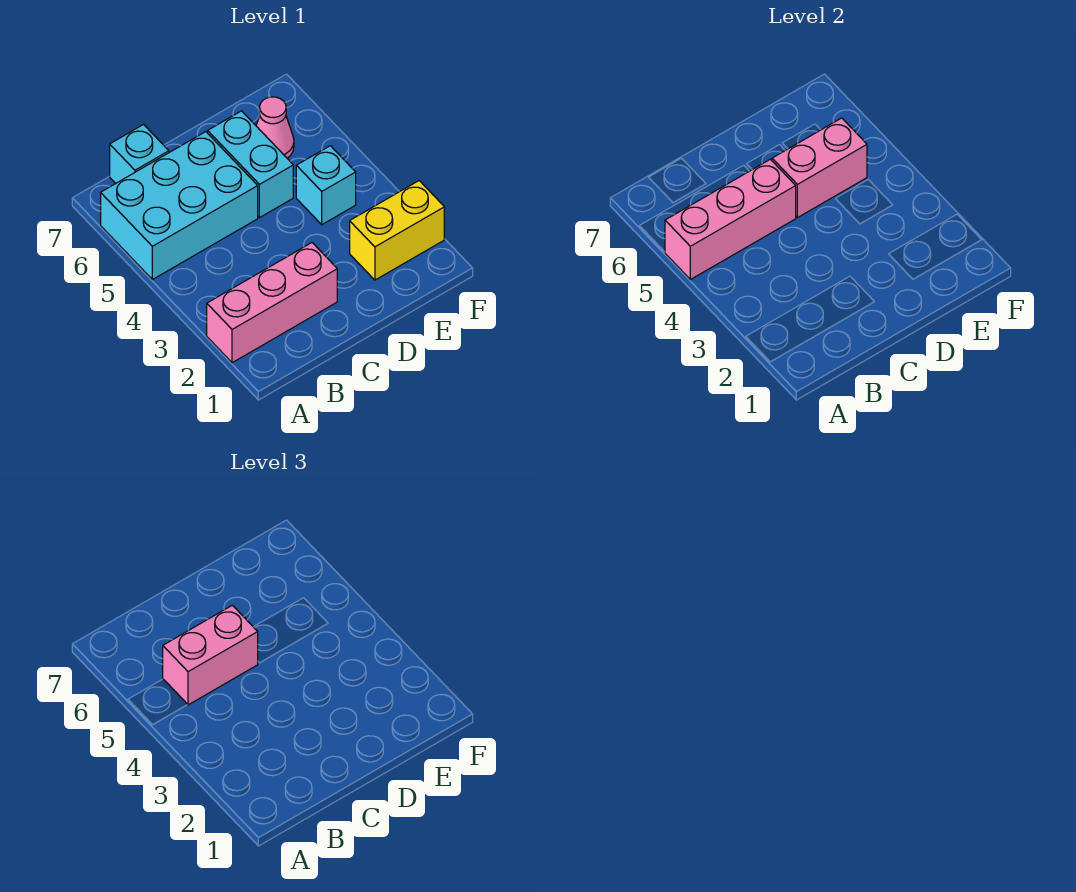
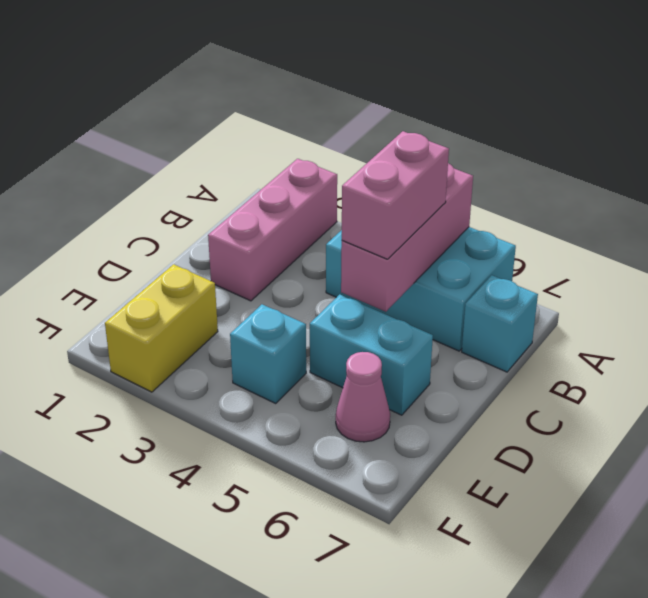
cyan 2x3 brick [101,132,258,280] -> cyan 2x3 brick turned to [326,227,516,351]
pink 1x2 brick [772,118,867,218] -> none

